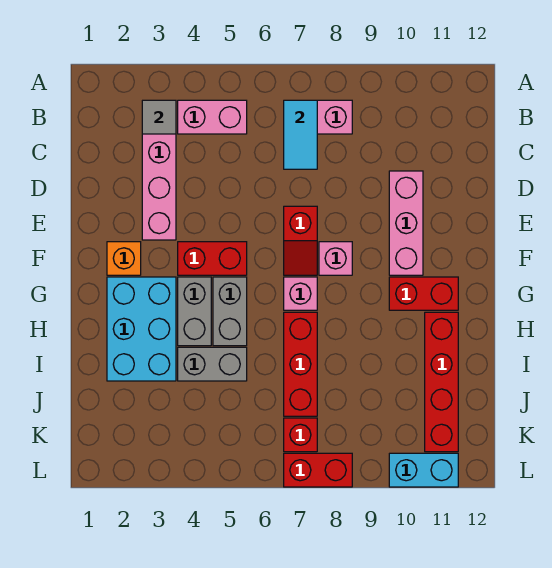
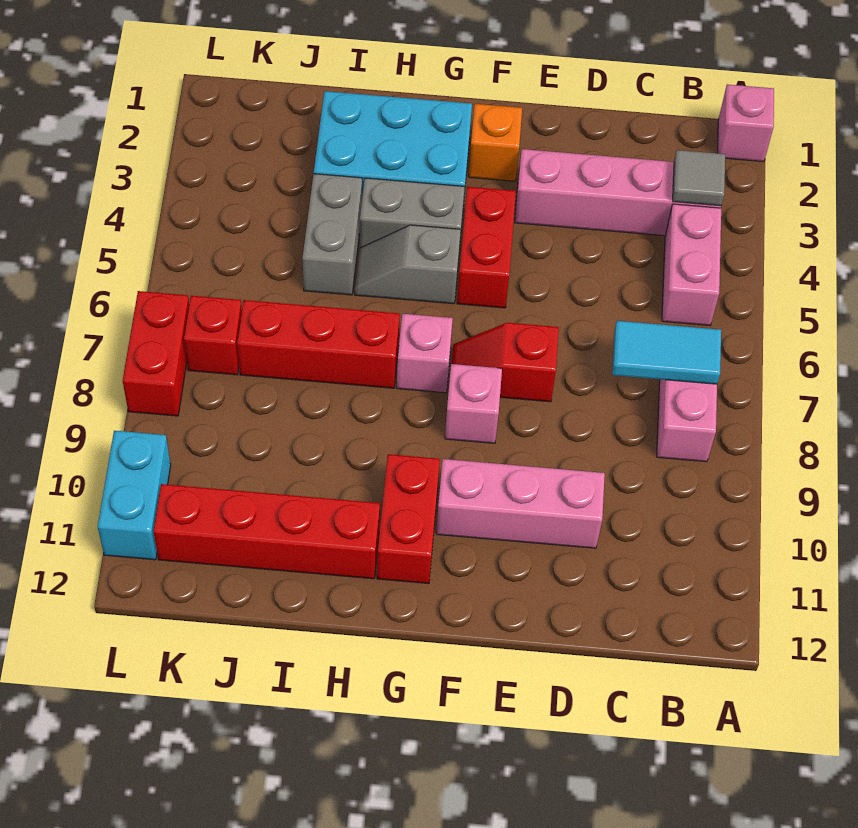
none -> pink 1x1 brick [718,84,774,162]
grey 1x2 brick [213,277,247,346] -> grey 1x2 slope [355,225,461,304]

